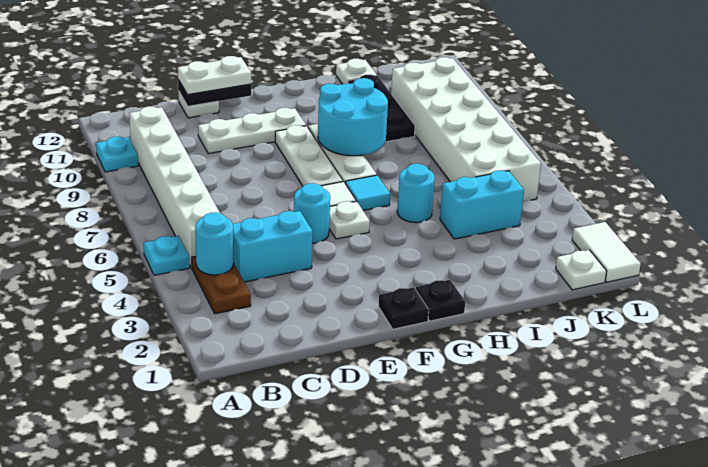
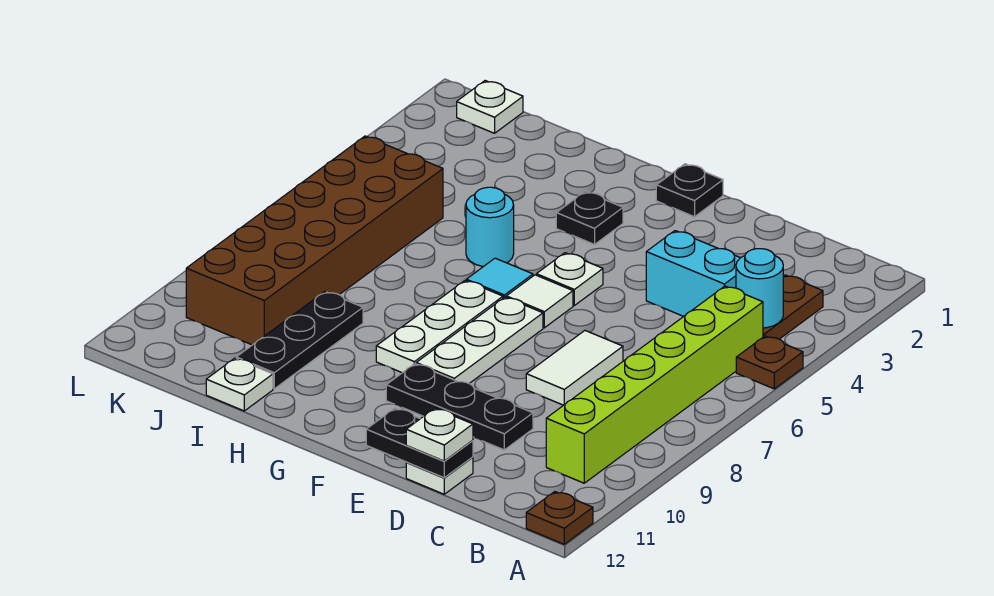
cyan 1x1 plate [144,236,190,275] -> brown 1x1 plate [736,336,803,389]
cyan 1x1 plate [96,137,138,172] -> none
none -> brown 1x1 plate [526,492,593,544]
white 1x6 brick [129,107,220,268] -> lime 1x6 brick [546,286,763,483]
white 1x3 plate [198,108,306,154] -> black 1x3 plate [386,364,533,450]
white 1x2 plate [178,56,251,95] -> white 1x1 plate [406,408,473,461]
cyan 1x1 round brick [294,183,330,243] -> none
black 1x1 plate [416,280,465,321] -> black 1x1 plate moved to [556,192,623,244]
cyan 2x2 round brick [318,78,388,156] -> none
cyan 1x2 brick [440,170,524,239] -> none
white 2x6 brick [391,57,541,201] -> brown 2x6 brick [186,136,443,345]
white 1x2 tile [572,222,641,282] -> white 1x2 tile moved to [526,331,623,405]

